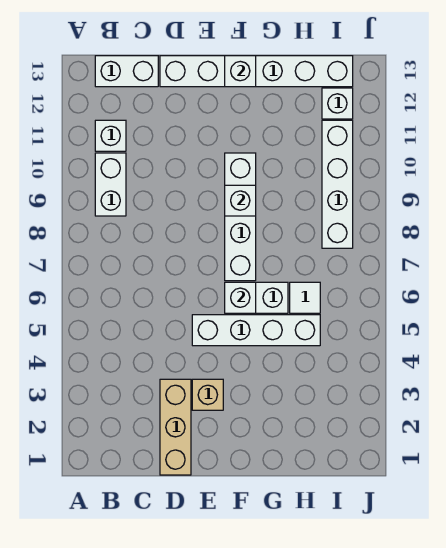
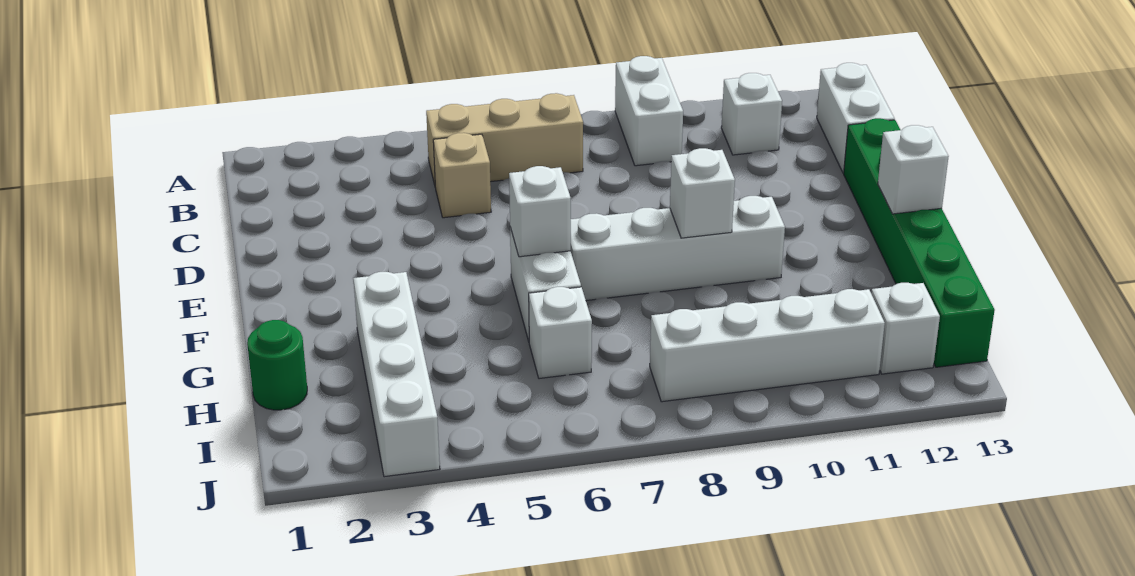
white 1x2 brick [95,153,126,216] -> white 1x2 brick turned to [615,56,683,166]
tan 1x3 brick [160,379,191,475] -> tan 1x3 brick moved to [426,93,583,185]
white 1x6 brick [160,56,353,87] -> green 1x6 brick [844,118,995,367]
tan 1x1 brick [192,379,223,410] -> tan 1x1 brick moved to [433,133,491,218]
white 1x4 brick [192,315,320,346] -> white 1x4 brick moved to [353,272,440,477]
none -> green 1x1 round brick [247,320,307,410]
white 1x1 tile [290,282,320,313] -> white 1x1 brick [529,287,592,379]

